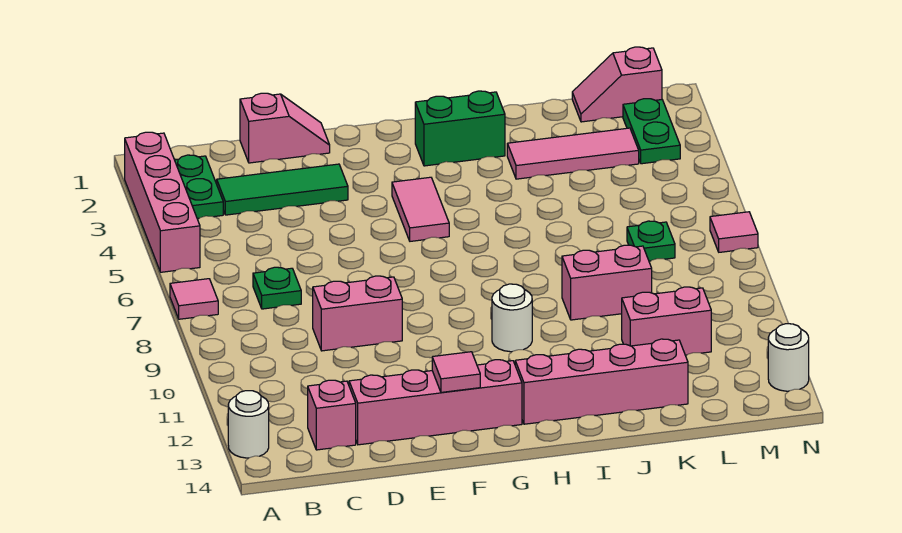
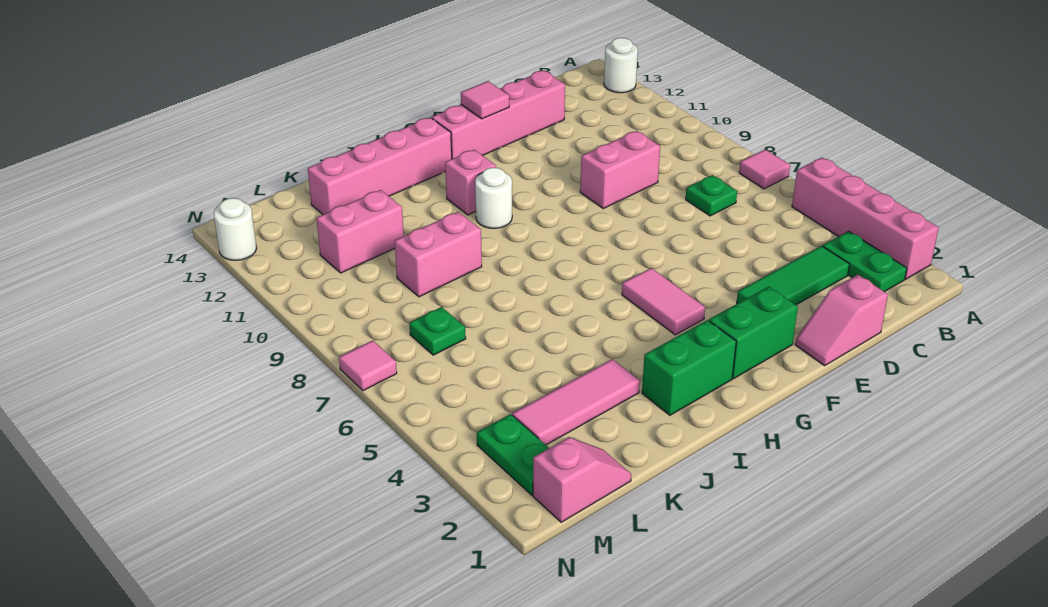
pink 1x1 brick [308,380,356,450] -> pink 1x1 brick moved to [445,150,496,215]
none -> green 1x2 brick [709,287,798,379]

